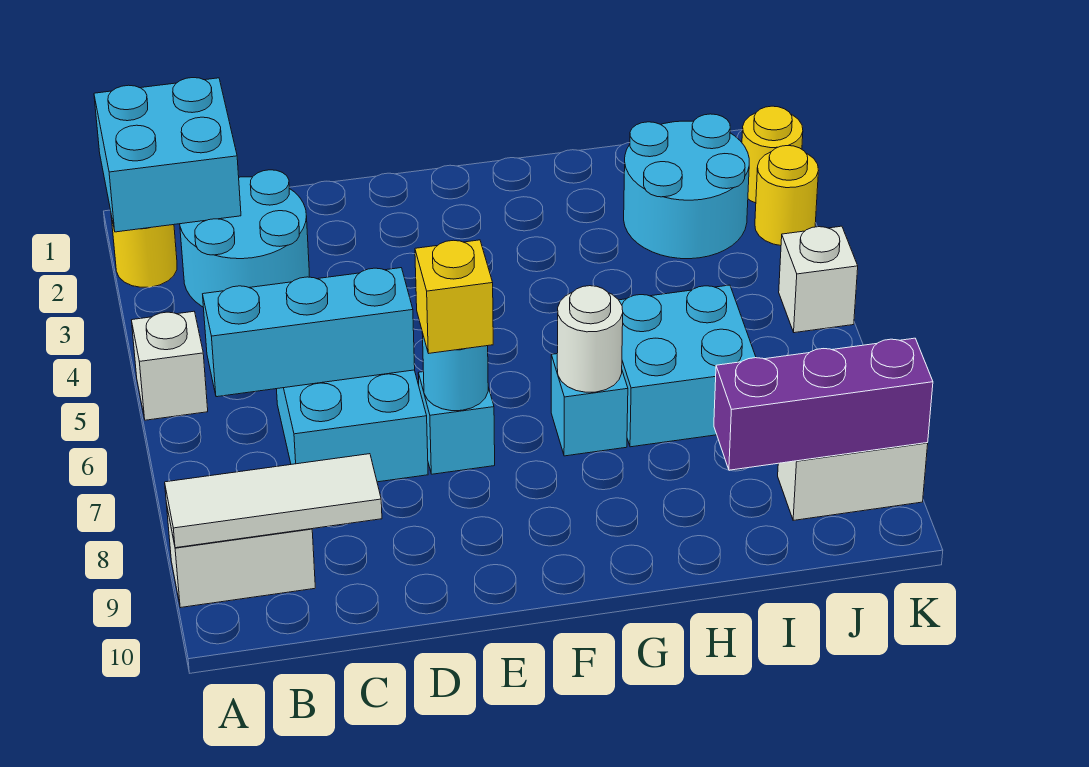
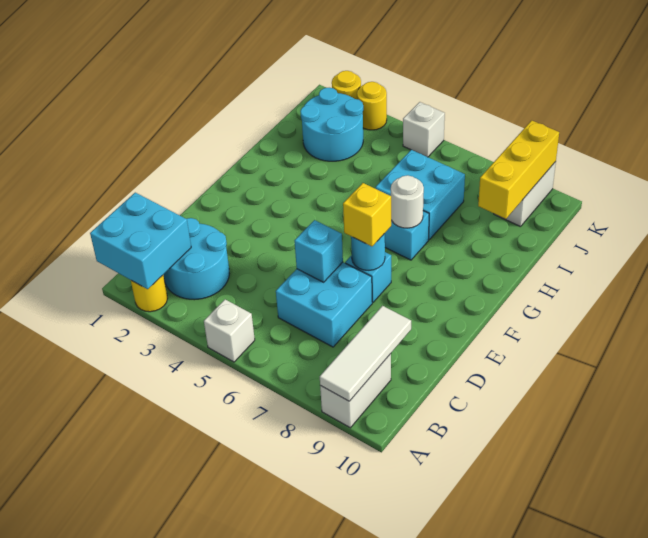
cyan 1x3 brick [203,268,415,397] -> cyan 1x1 brick [295,220,343,282]
purple 1x3 brick [714,338,933,470] -> yellow 1x3 brick [478,120,559,219]

